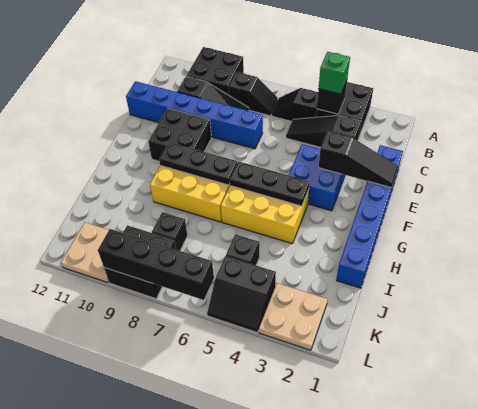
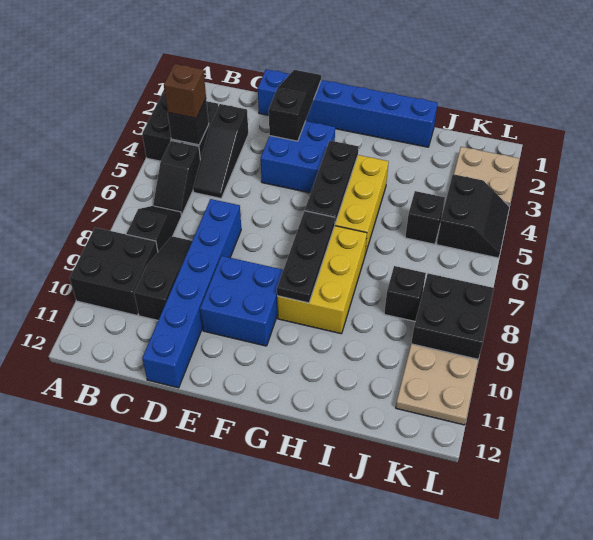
green 1x1 brick [319,52,350,94] -> brown 1x1 brick [164,64,206,118]
black 2x2 brick [148,108,211,161] -> blue 2x2 brick [200,256,283,346]
black 1x4 brick [98,229,214,300] -> none

